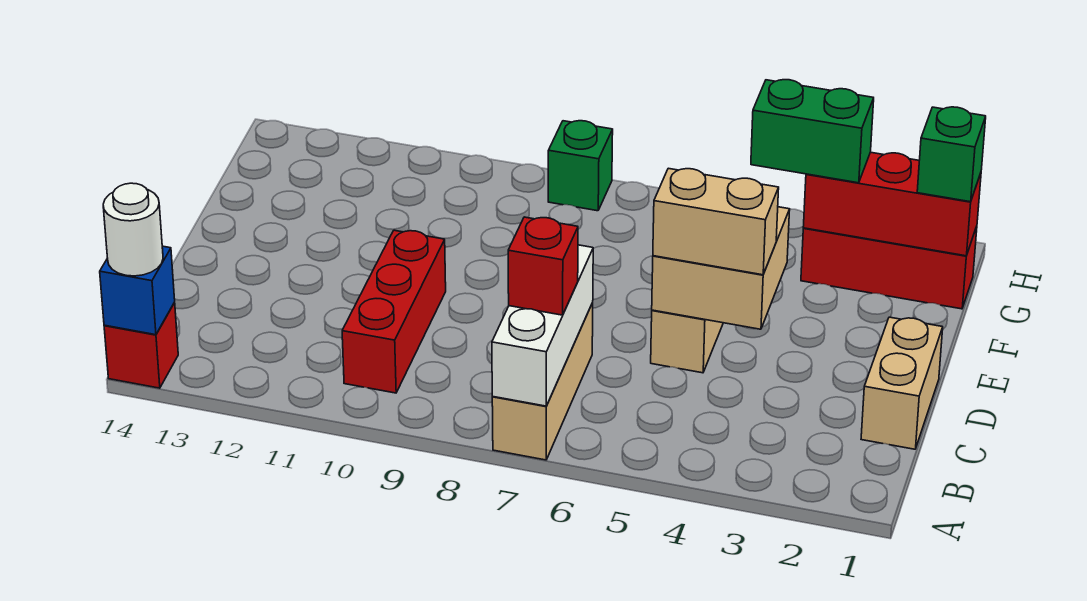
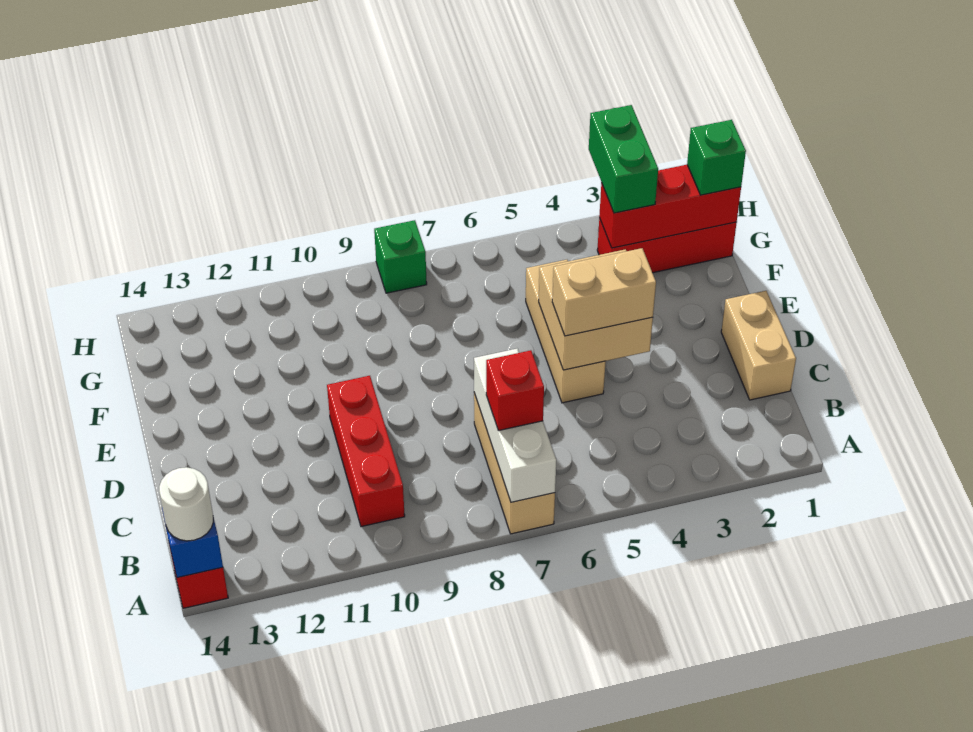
green 1x2 brick [751,80,874,183] -> green 1x2 brick turned to [589,105,658,213]

